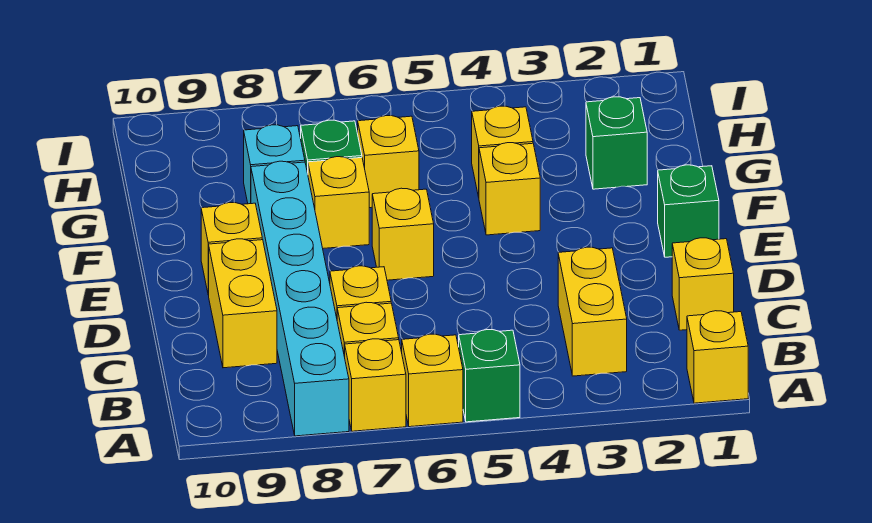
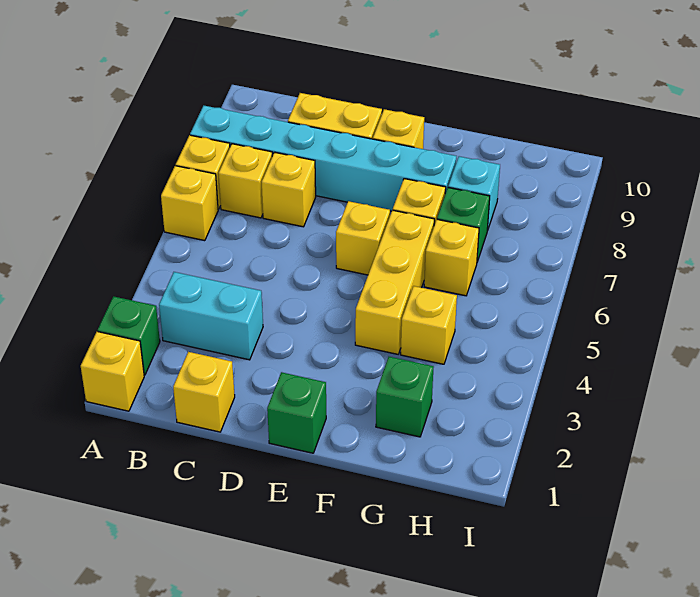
green 1x1 brick [459,330,520,422] -> green 1x1 brick moved to [98,296,160,375]
yellow 1x2 brick [558,247,627,376] -> cyan 1x2 brick [159,272,263,360]
yellow 1x1 brick [479,143,540,235] -> yellow 1x3 brick [355,210,434,354]

